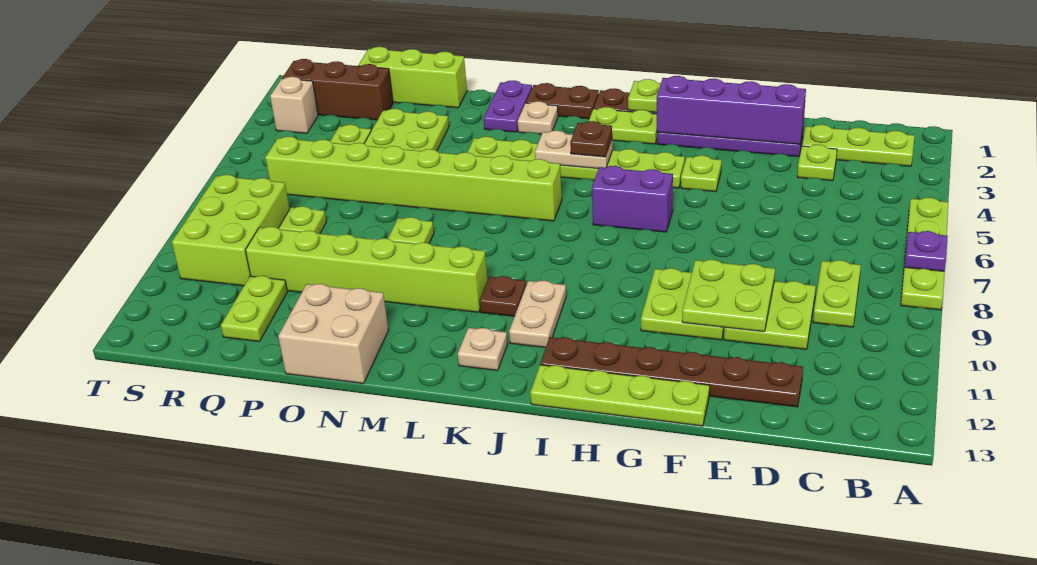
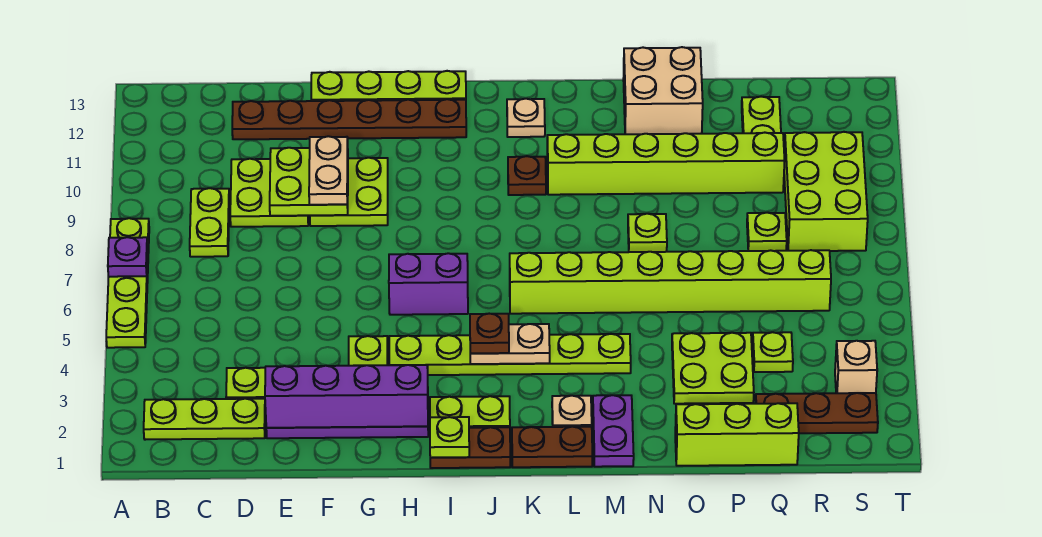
tan 1x2 plate [509,280,566,348] -> tan 1x2 plate moved to [309,136,348,205]
brown 1x3 brick [282,59,393,120] -> brown 1x3 plate [755,393,878,433]

